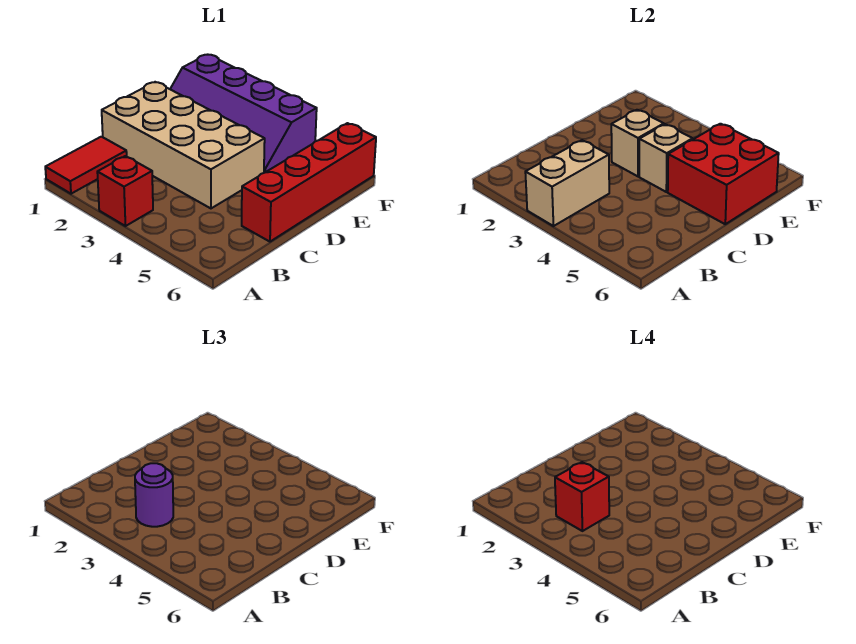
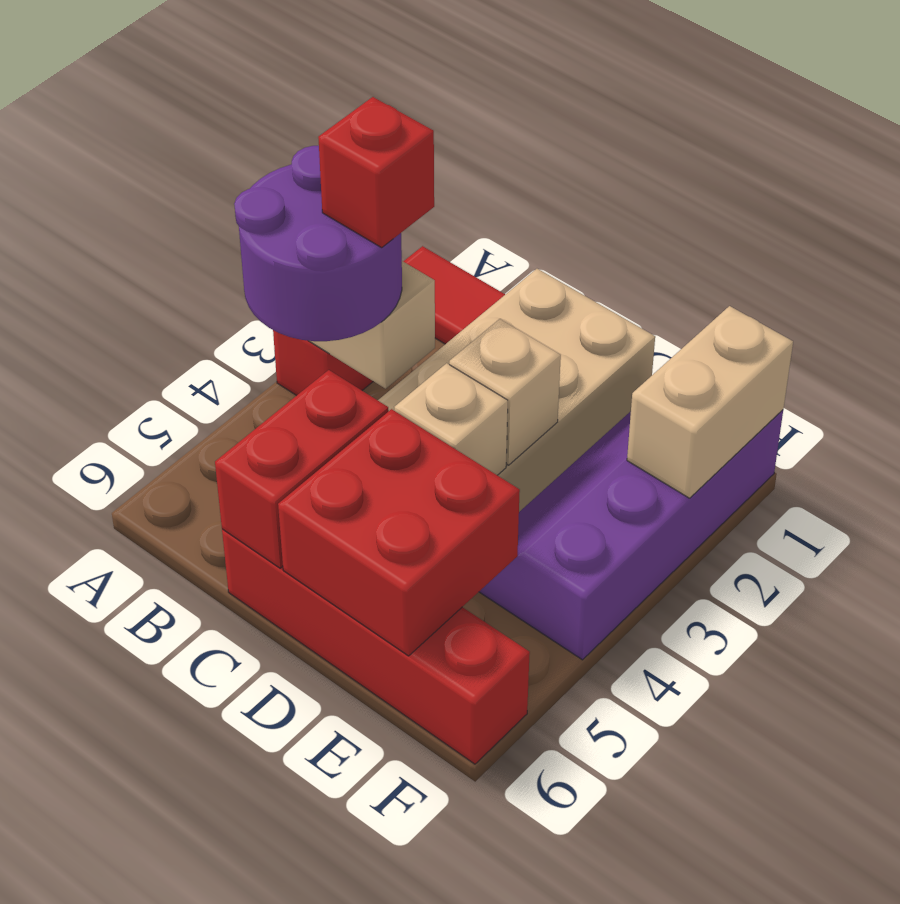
purple 1x1 round brick [135,463,173,527] -> purple 2x2 round brick [234,146,402,341]
none -> red 1x2 brick [215,370,389,568]
none -> tan 1x2 brick [627,306,793,498]

